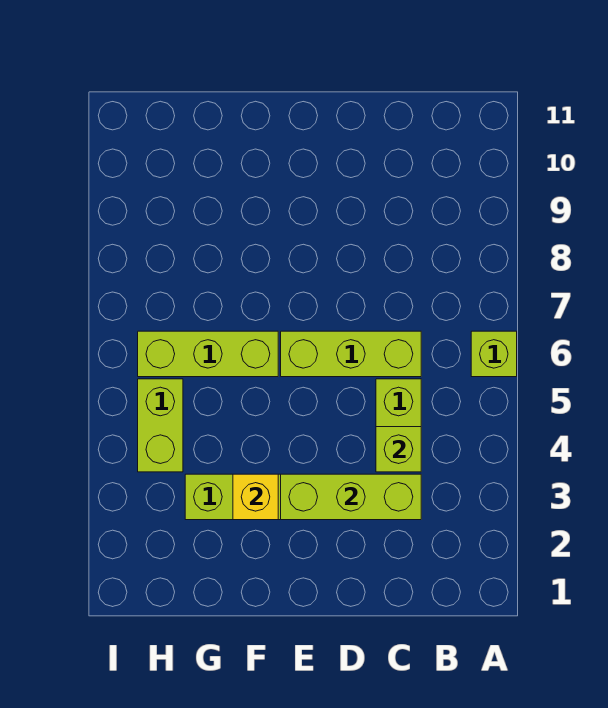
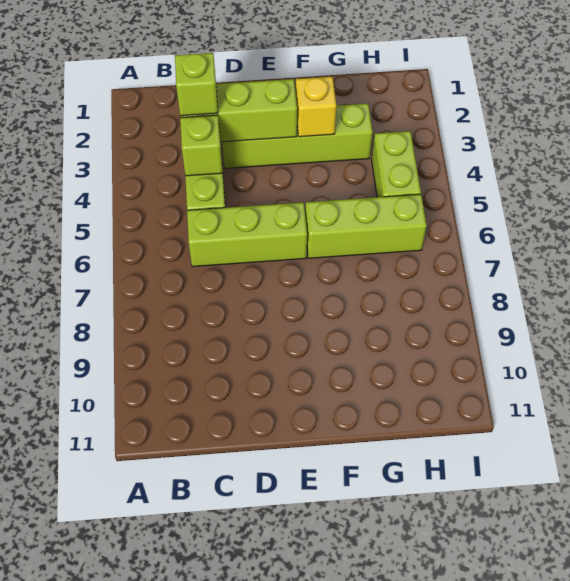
lime 1x1 brick [471,331,517,377] -> lime 1x1 brick moved to [175,53,218,116]

